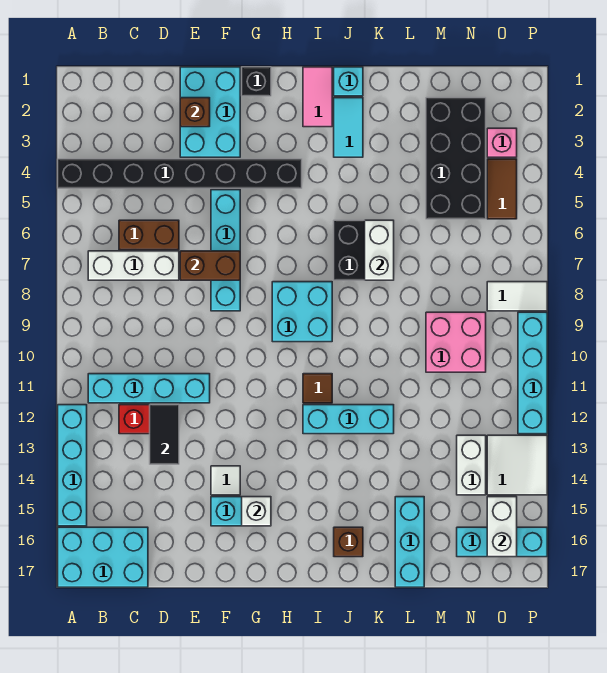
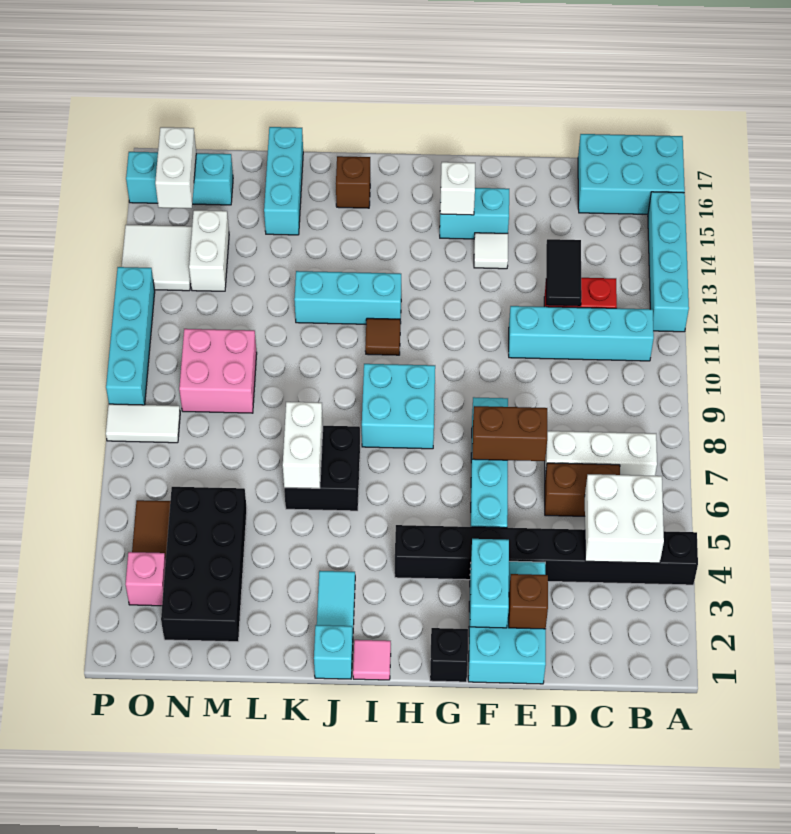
none -> white 2x2 brick [585,474,664,563]
none -> cyan 1x2 brick [470,539,509,628]
pink 1x2 tile [303,67,332,127] -> pink 1x1 tile [353,640,391,680]

